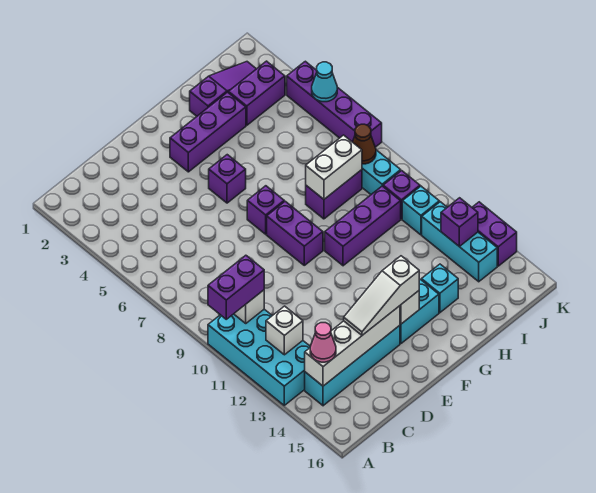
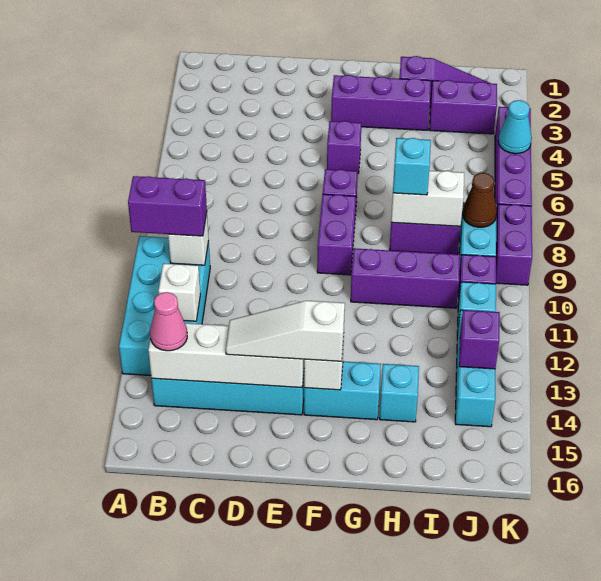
none -> cyan 1x1 brick [393,138,431,195]
purple 1x2 brick [472,202,517,266] -> purple 1x2 brick moved to [496,204,532,285]

